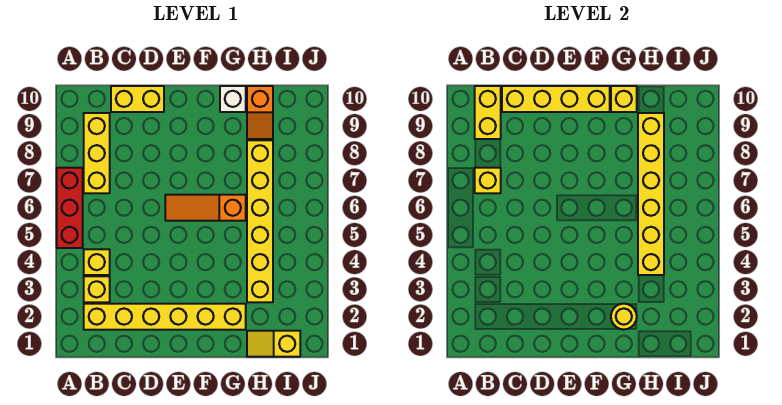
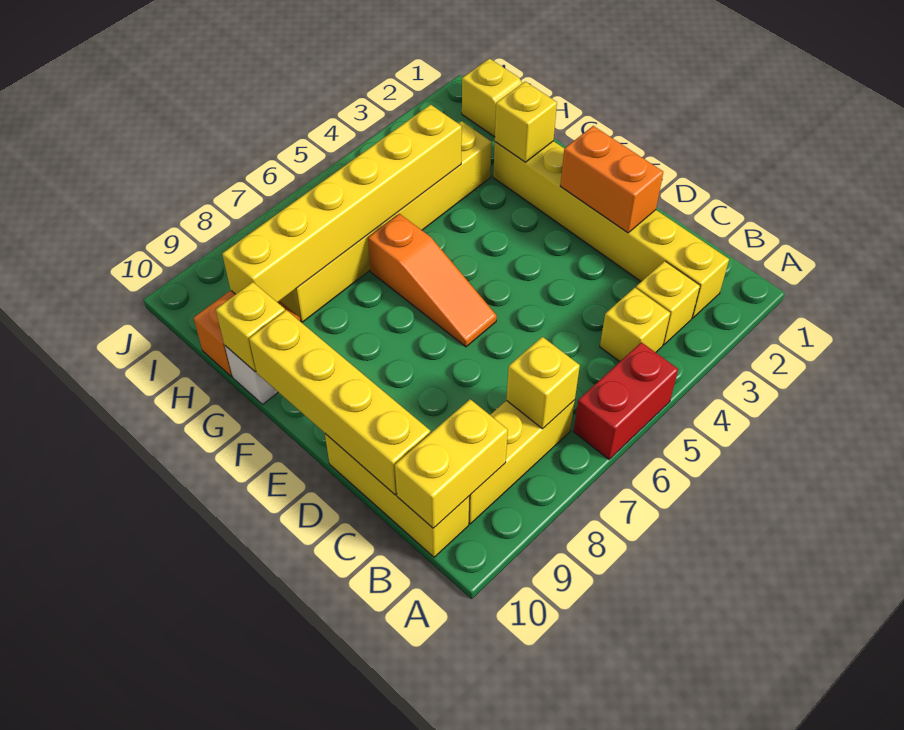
red 1x3 brick [57,168,83,248] -> red 1x2 brick [574,342,678,459]
yellow 1x2 brick [111,86,164,112] -> yellow 1x3 brick [325,434,469,557]
none -> orange 1x2 brick [560,126,663,233]
yellow 1x1 round brick [611,304,637,329] -> yellow 1x1 brick [495,82,557,162]

